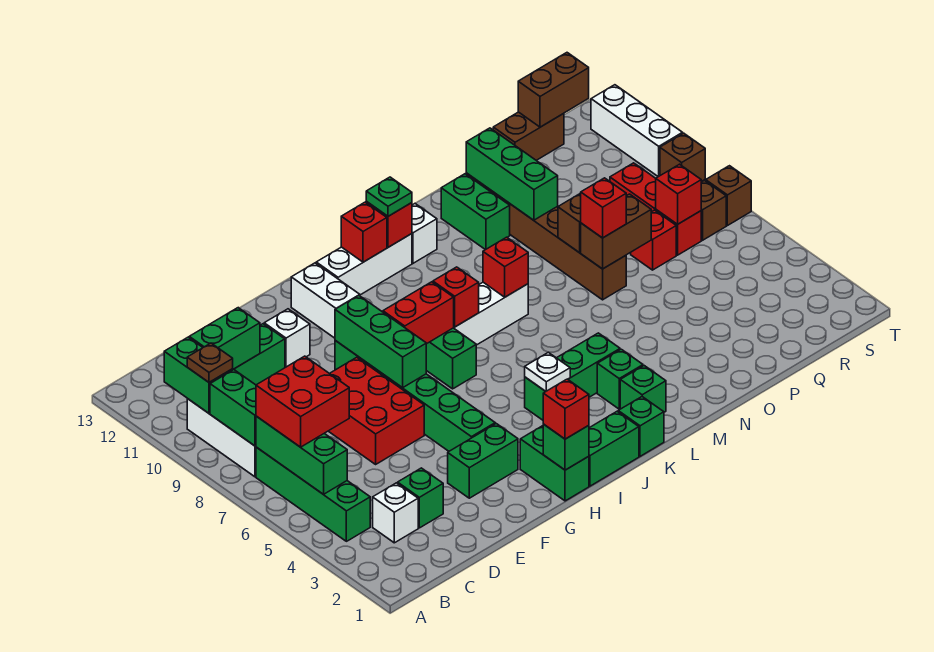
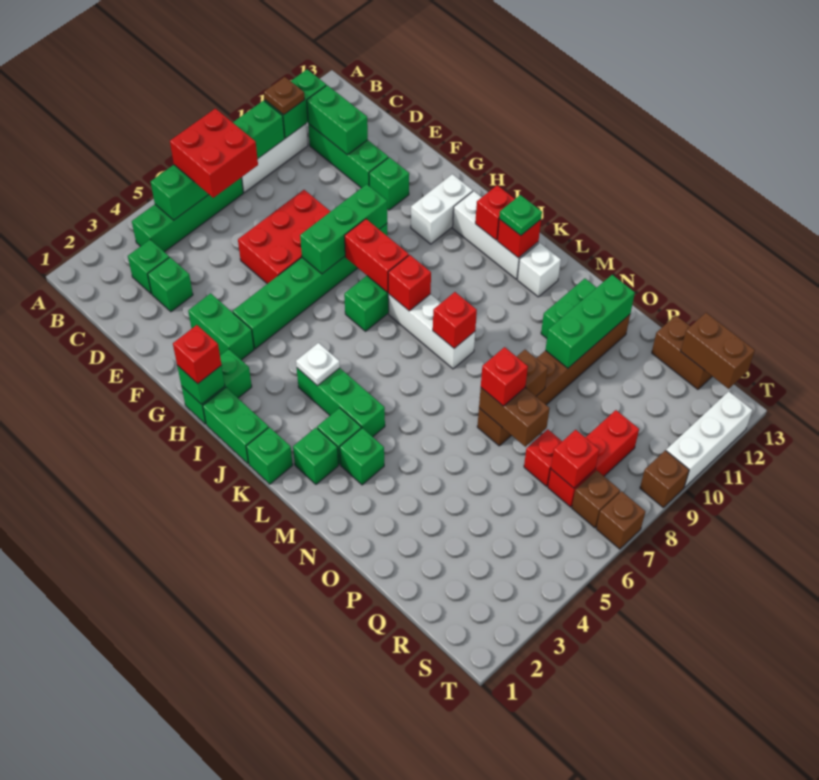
white 1x1 brick [373,483,418,543] -> green 1x1 brick [128,240,169,294]
white 1x1 brick [264,309,310,368] -> green 1x1 brick [369,157,409,210]
none -> green 1x1 brick [340,428,384,485]

